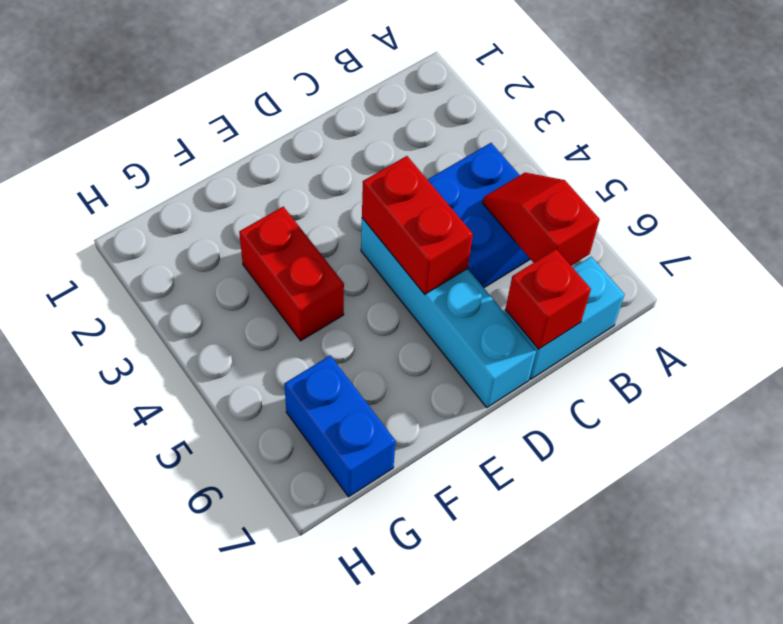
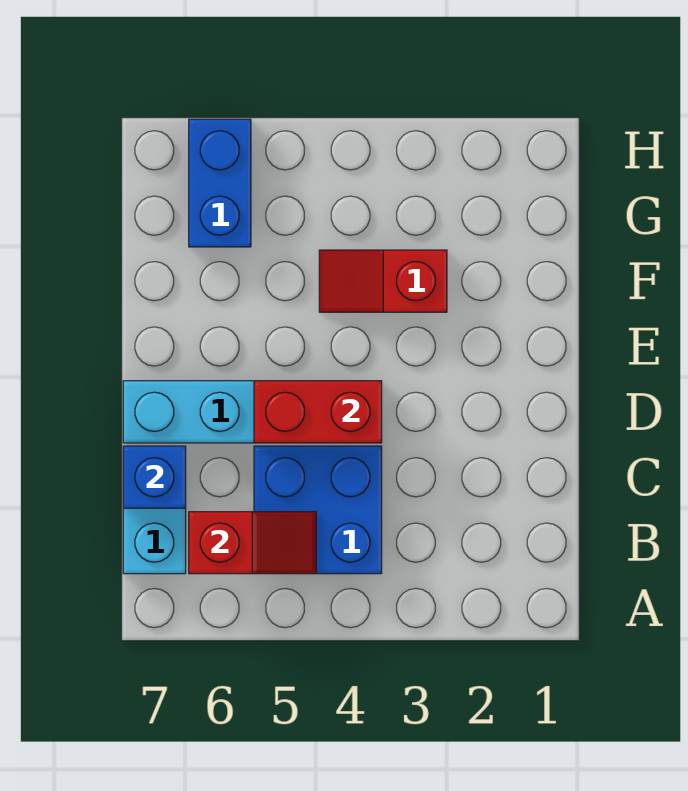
red 1x1 brick [505,249,591,349] -> blue 1x1 brick [123,446,186,508]
red 1x2 brick [239,207,344,341] -> red 1x2 slope [319,250,447,312]
blue 1x2 brick [284,356,396,497] -> blue 1x2 brick turned to [189,119,251,247]

